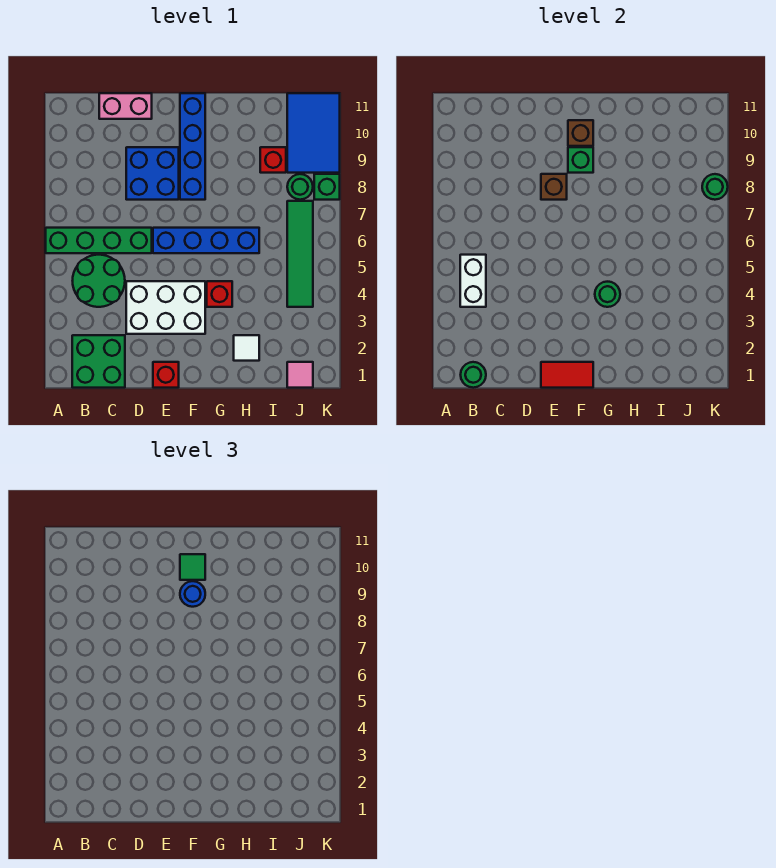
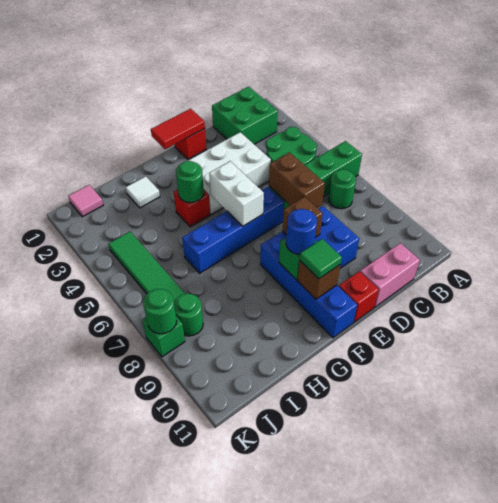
green 1x1 round brick [461,362,486,388] -> green 1x1 round brick moved to [328,169,356,209]
white 1x2 brick [460,255,486,307] -> white 1x2 brick moved to [209,161,264,226]
none -> brown 1x2 brick [269,153,325,208]
red 1x1 brick [260,147,286,173] -> red 1x1 brick moved to [339,271,379,322]
blue 2x3 tile [287,93,340,173] -> none

